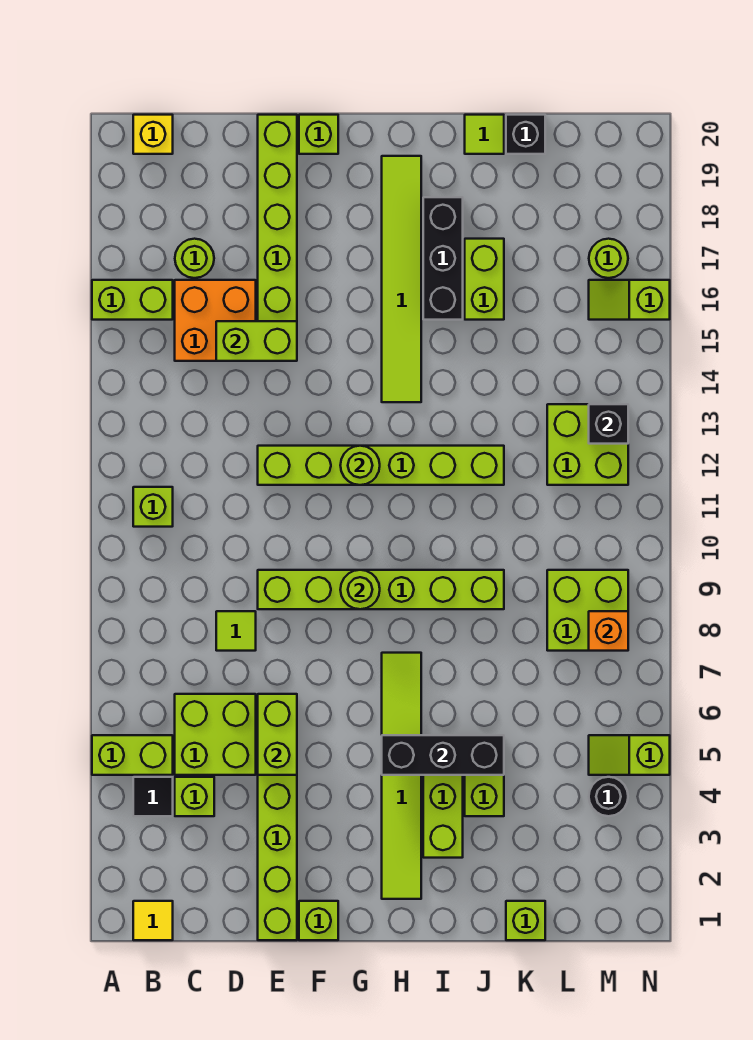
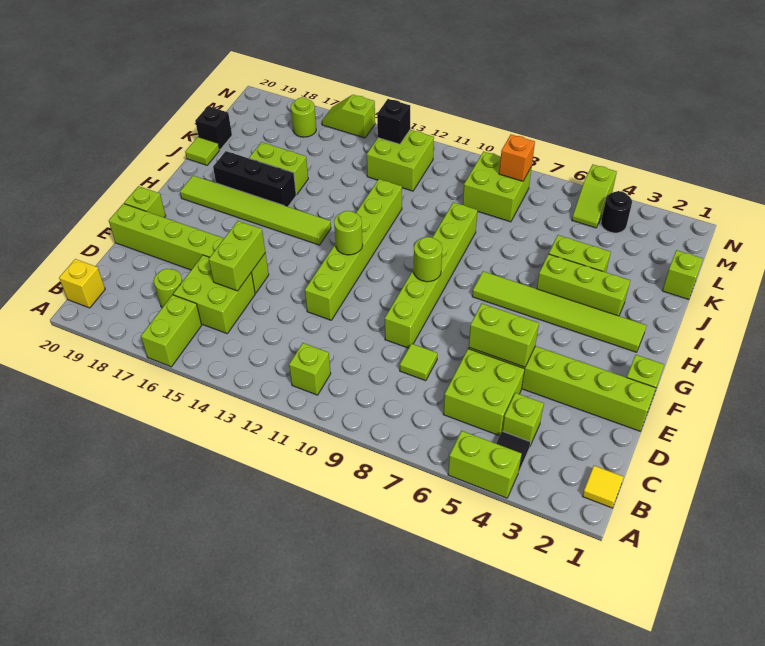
lime 1x2 brick [92,735,173,775] -> lime 1x2 brick turned to [448,431,522,498]
orange 2x2 brick [175,280,256,361] -> lime 2x2 brick [173,255,255,334]
black 1x3 brick [382,735,504,775] -> none
lime 1x2 slope [589,280,670,320] -> lime 1x2 slope turned to [322,95,375,138]

